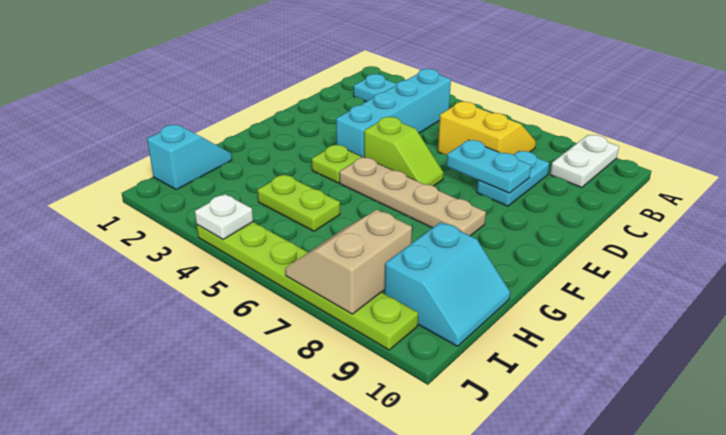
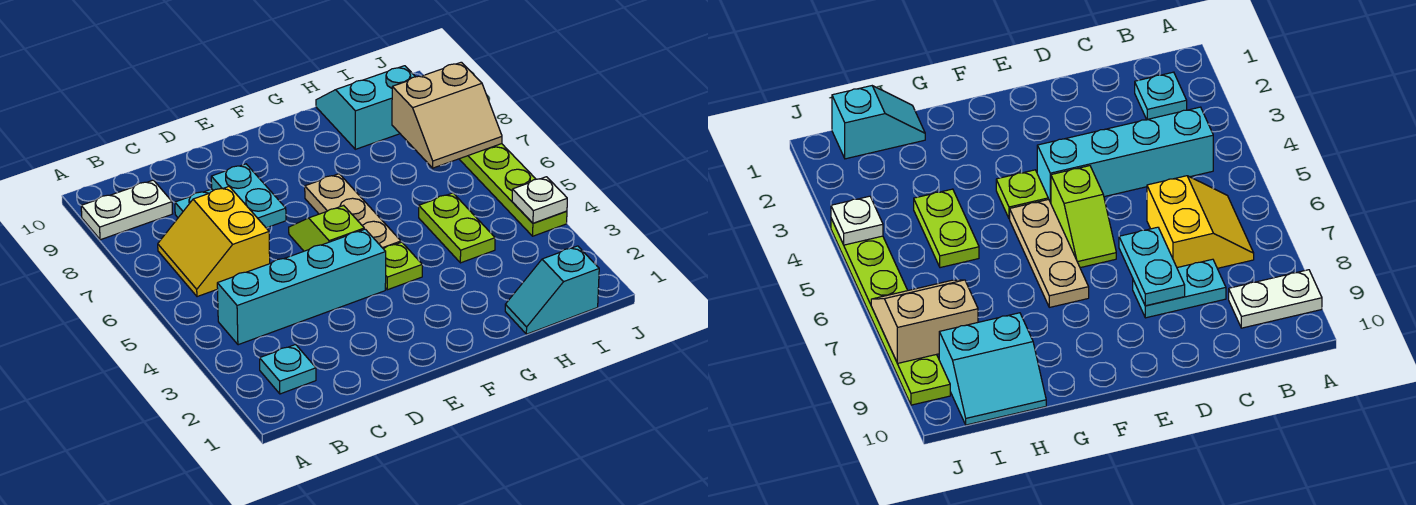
tan 1x4 plate [340,157,486,236] -> tan 1x3 plate [305,174,401,249]

